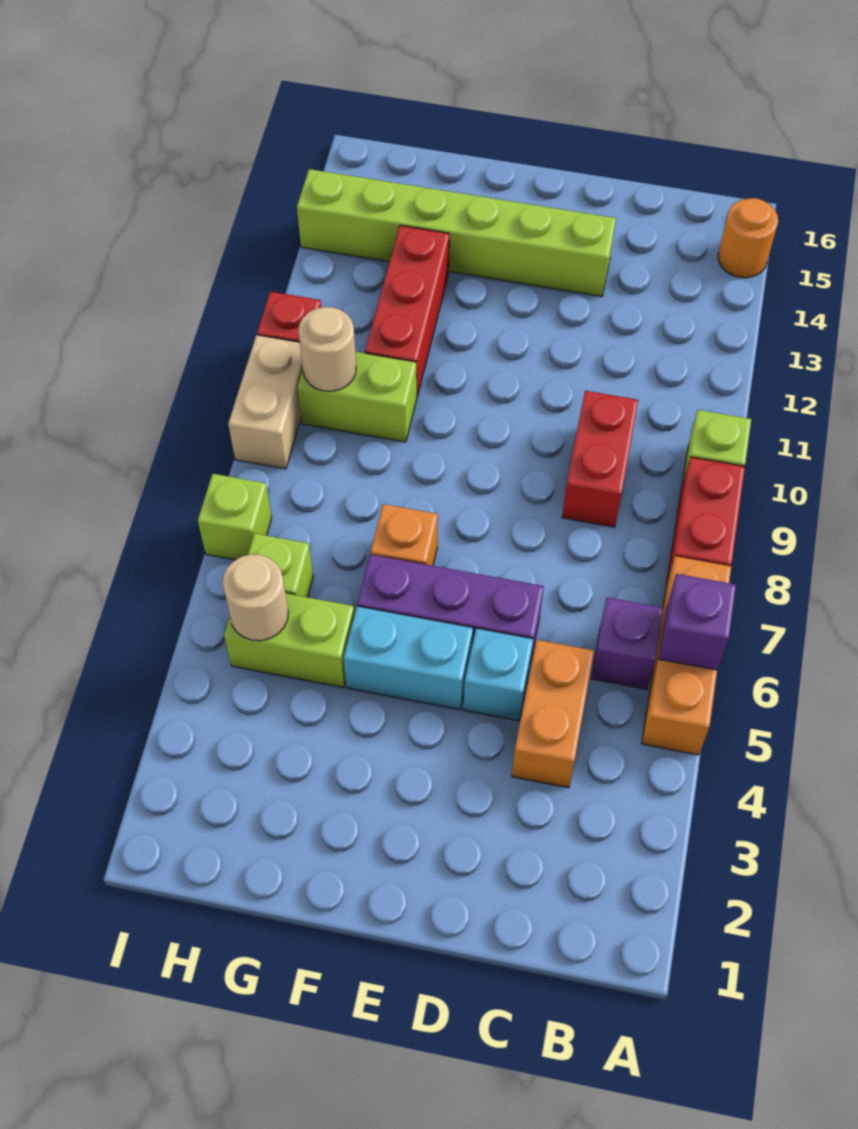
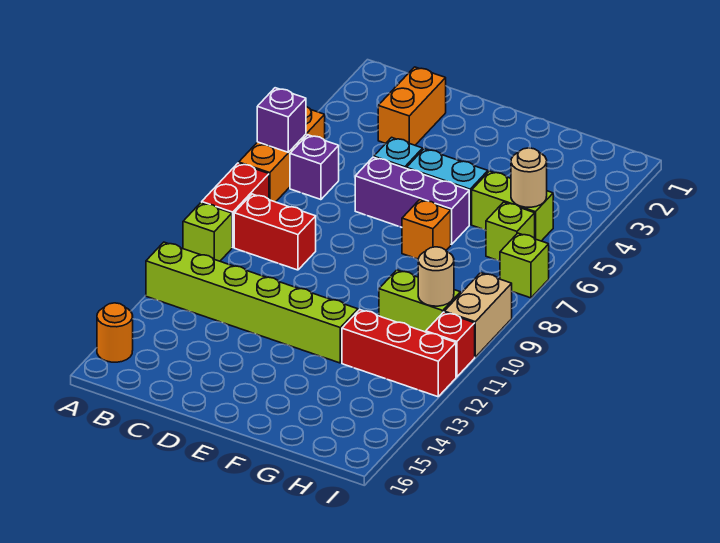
orange 1x2 brick [512,640,594,788] -> orange 1x2 brick moved to [378,67,446,145]
red 1x2 brick [562,391,638,527] -> red 1x2 brick turned to [234,194,316,270]
lime 1x6 brick [297,169,616,297] -> lime 1x6 brick moved to [146,242,358,363]
red 1x3 brick [365,226,449,397] -> red 1x3 brick turned to [342,310,456,397]

